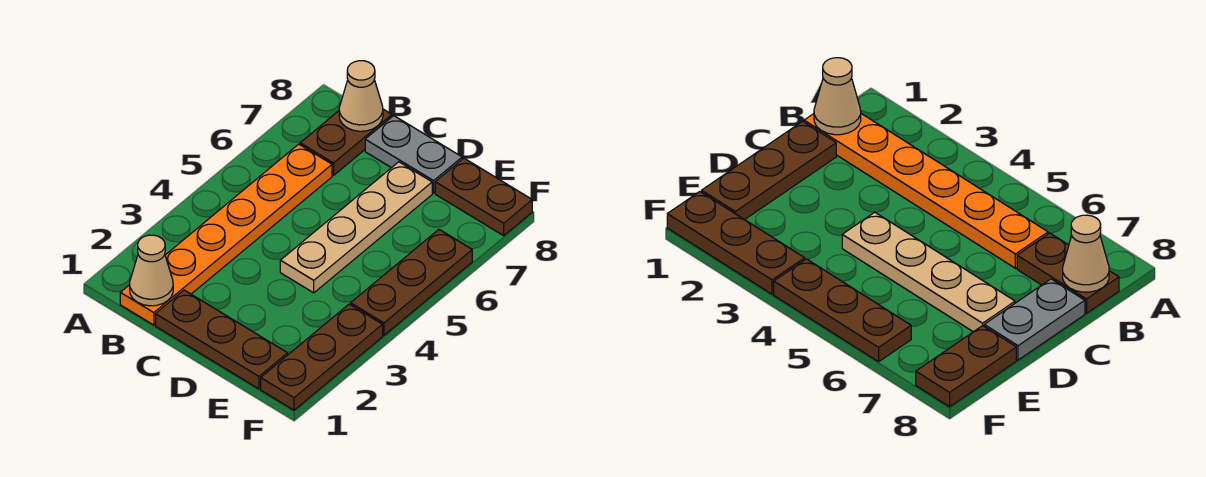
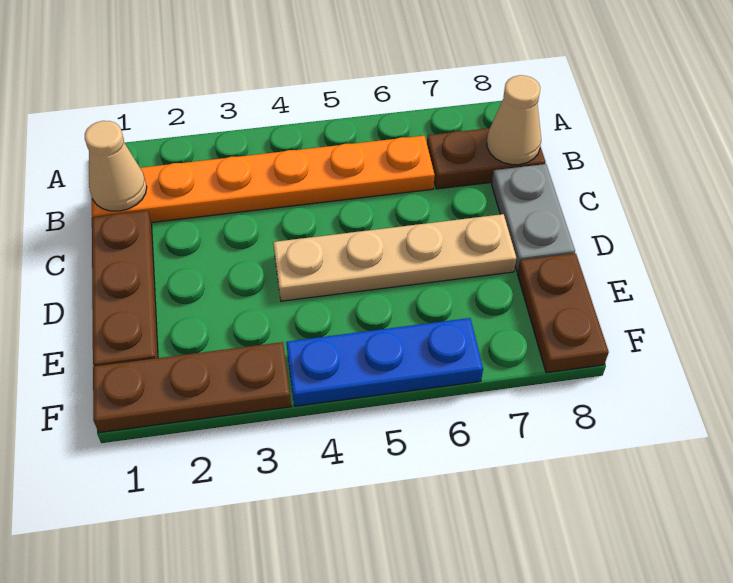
brown 1x3 plate [351,230,472,335] -> blue 1x3 plate [286,318,483,406]

